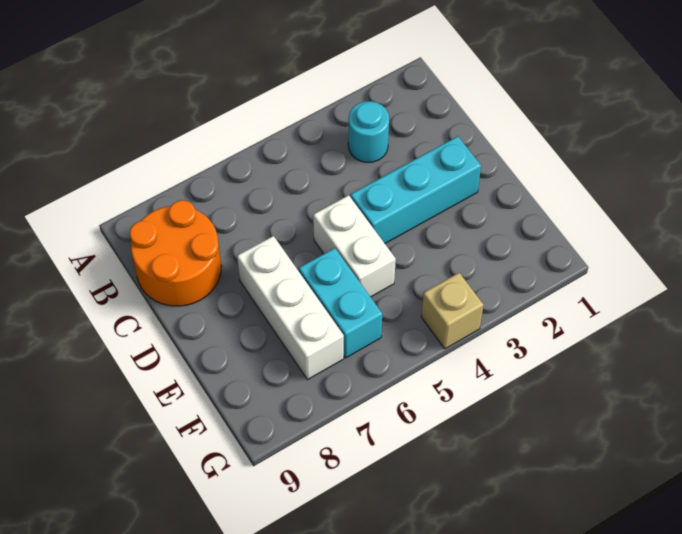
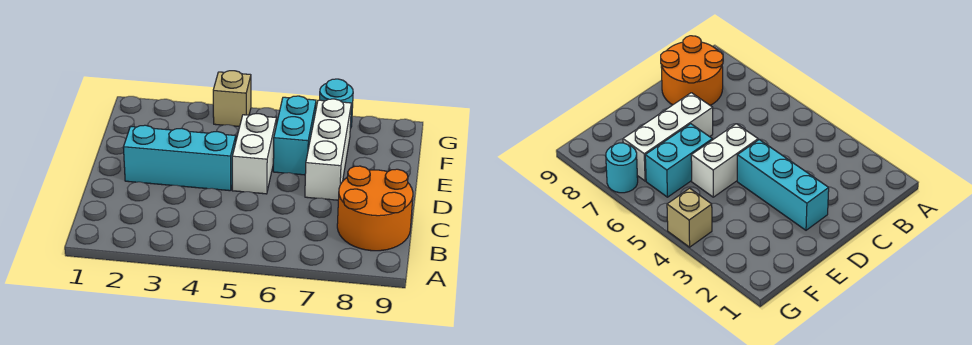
cyan 1x1 round brick [348,101,389,162] -> cyan 1x1 round brick moved to [320,79,353,129]

